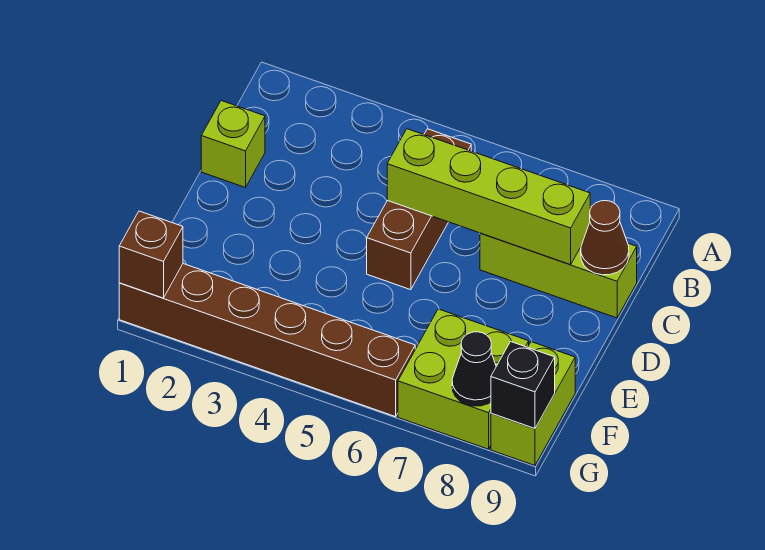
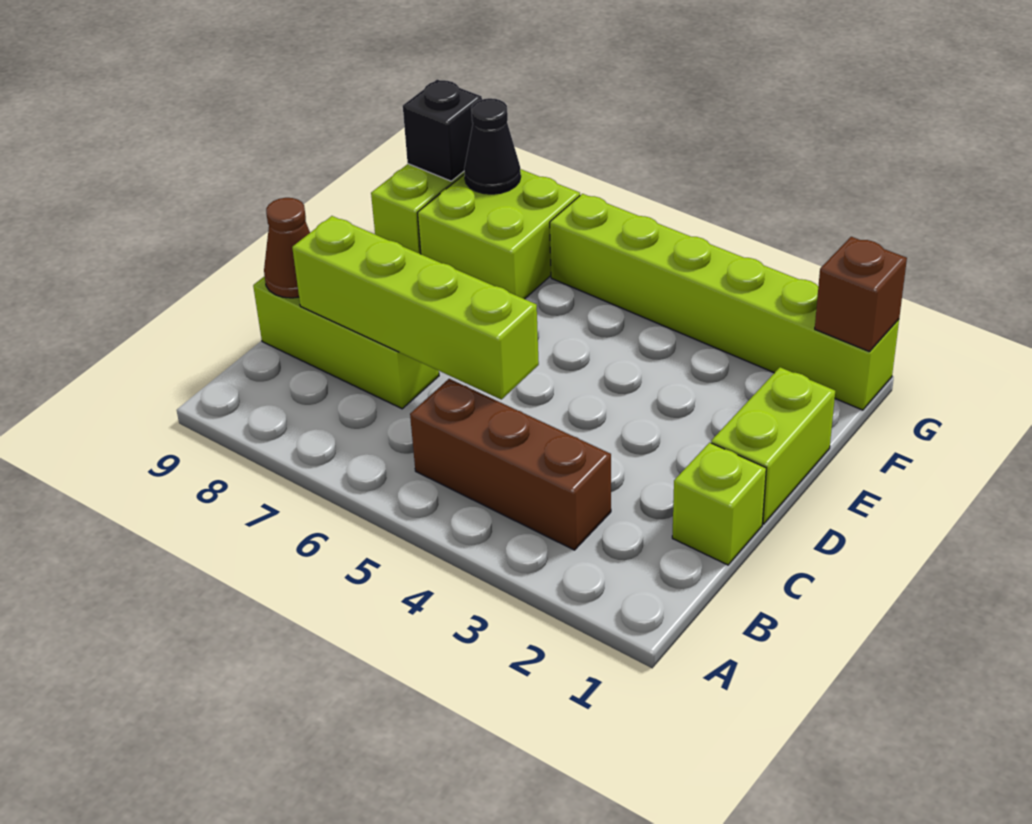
brown 1x3 brick [367,129,471,290] -> brown 1x3 brick turned to [410,379,611,550]
none -> lime 1x2 brick [711,367,835,524]
brown 1x6 brick [119,264,415,417] -> lime 1x6 brick [550,194,899,410]

